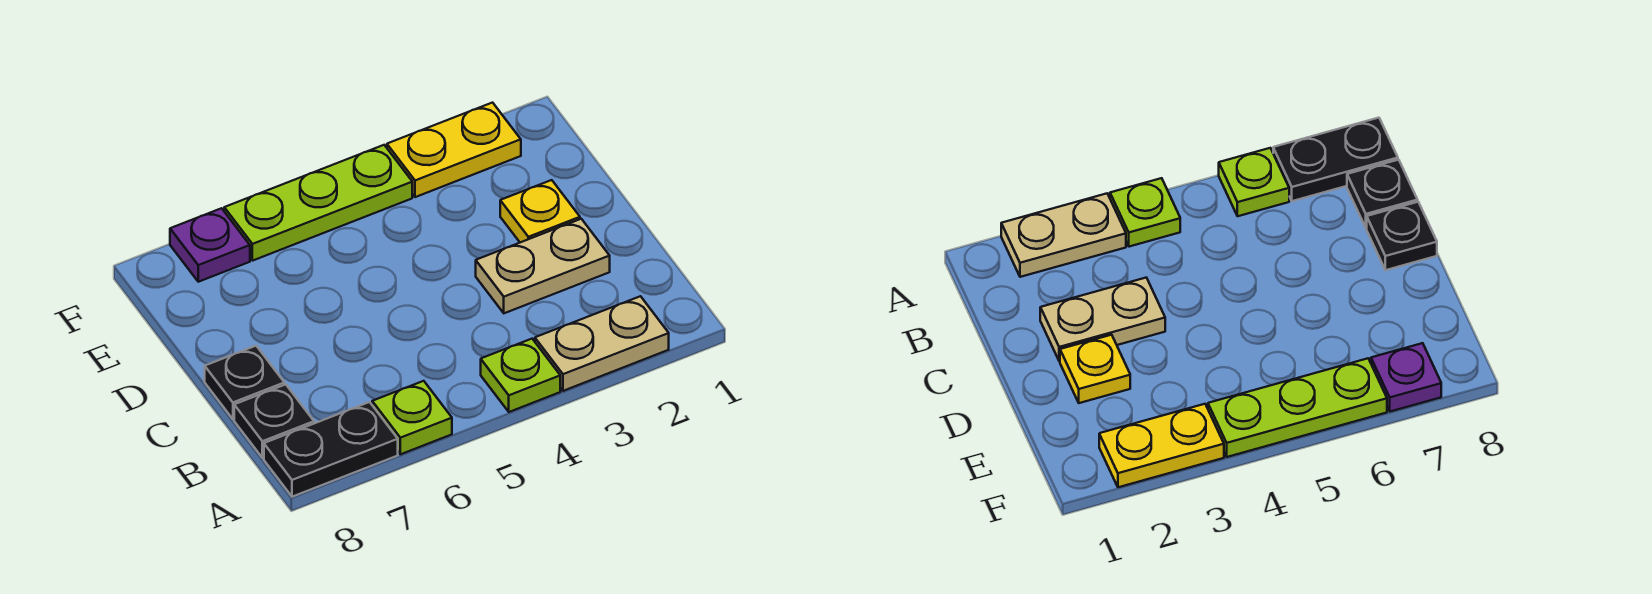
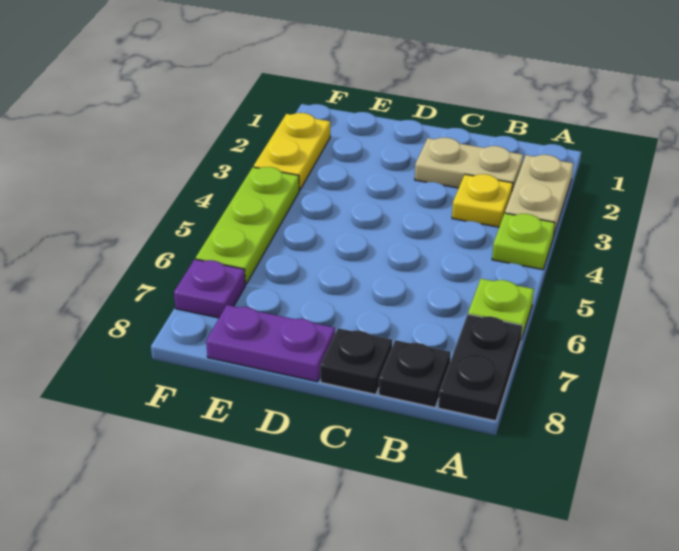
tan 1x2 plate [476,219,610,313] -> tan 1x2 plate turned to [415,138,523,191]
yellow 1x1 plate [500,180,580,242] -> yellow 1x1 plate moved to [452,174,513,227]
none -> purple 1x2 plate [206,305,335,382]

